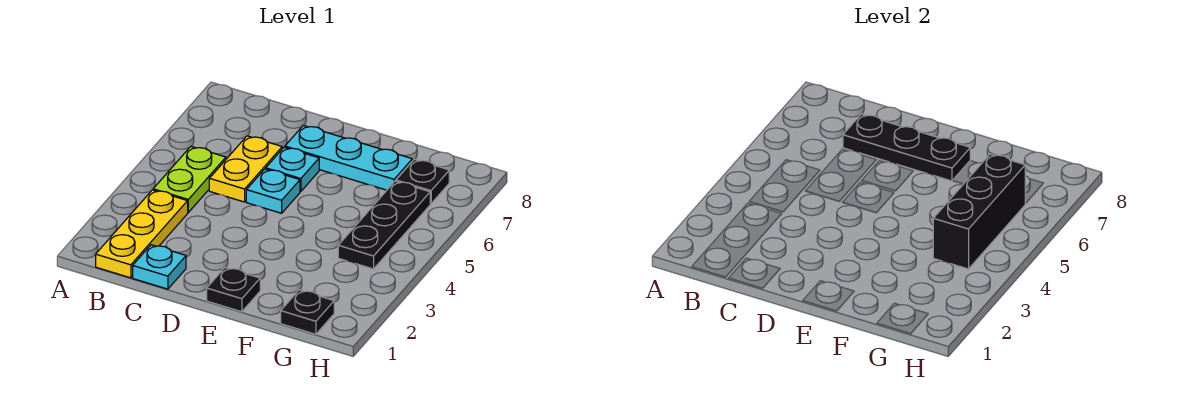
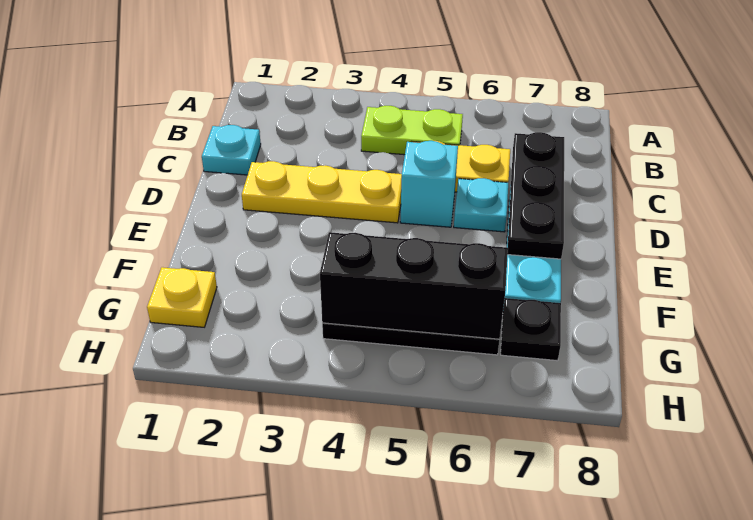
yellow 1x3 plate [96,190,188,278] -> yellow 1x3 plate moved to [242,161,402,223]
cyan 1x1 plate [246,169,300,213] -> cyan 1x1 brick [400,141,458,227]
black 1x1 plate [207,267,260,312] -> none
black 1x1 plate [281,290,334,334] -> yellow 1x1 plate [147,267,217,327]

